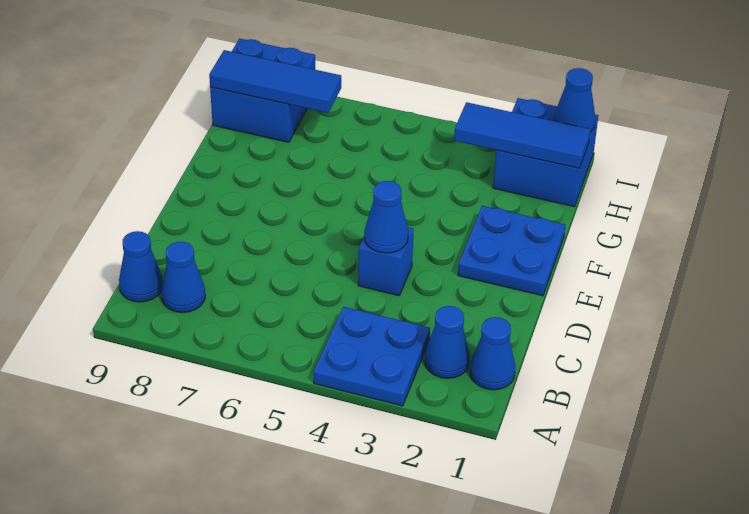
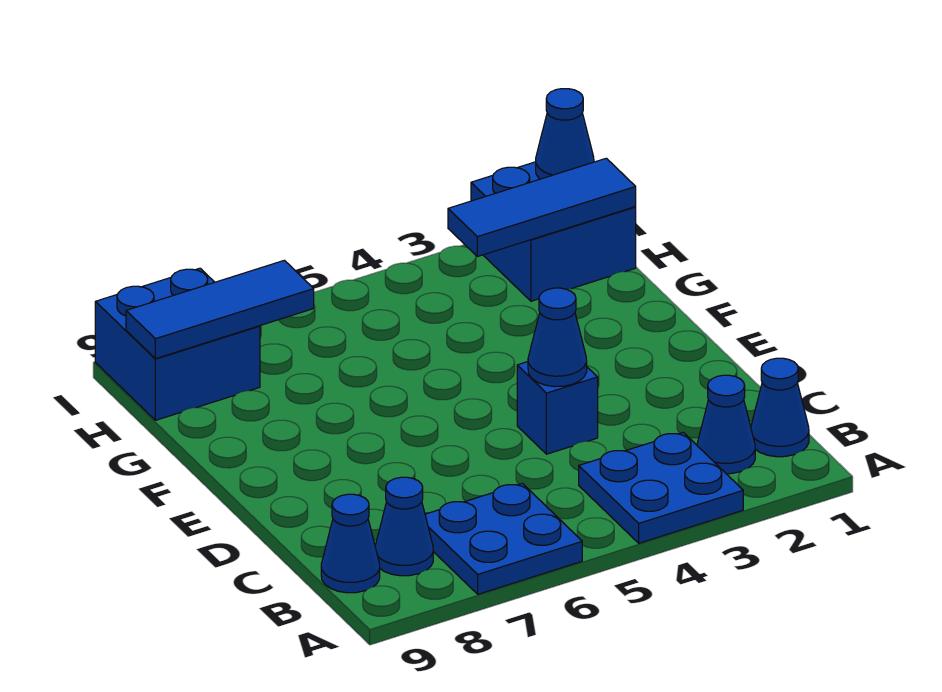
blue 2x2 plate [458,206,565,296] -> blue 2x2 plate moved to [425,483,582,594]

